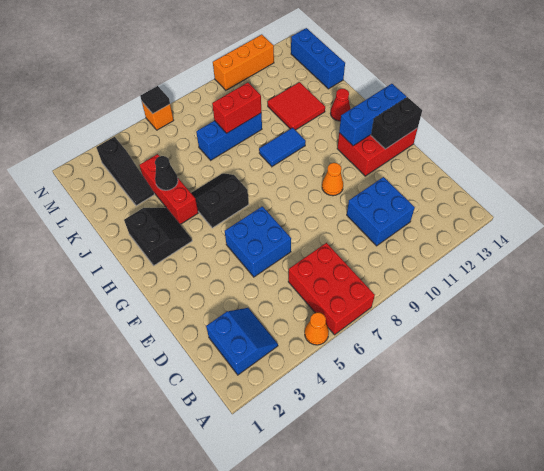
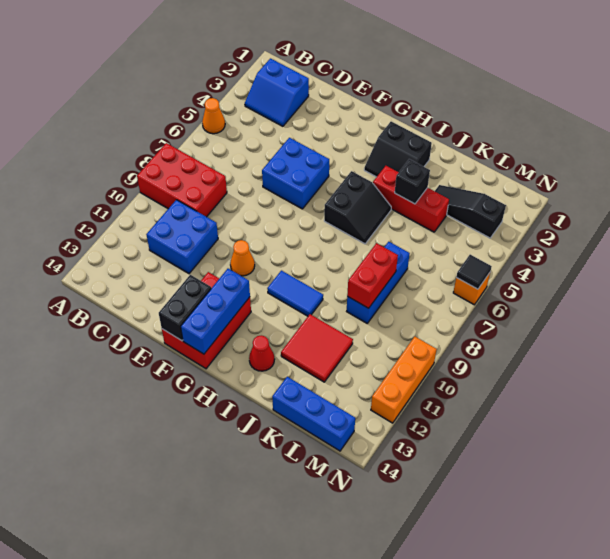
red 2x3 brick [288,243,375,335] -> red 2x3 brick moved to [137,143,227,217]
blue 1x2 tile [259,128,306,166] -> blue 1x2 tile turned to [267,271,323,316]
black 1x1 cone [155,156,178,190] -> black 1x1 brick [395,159,430,204]

